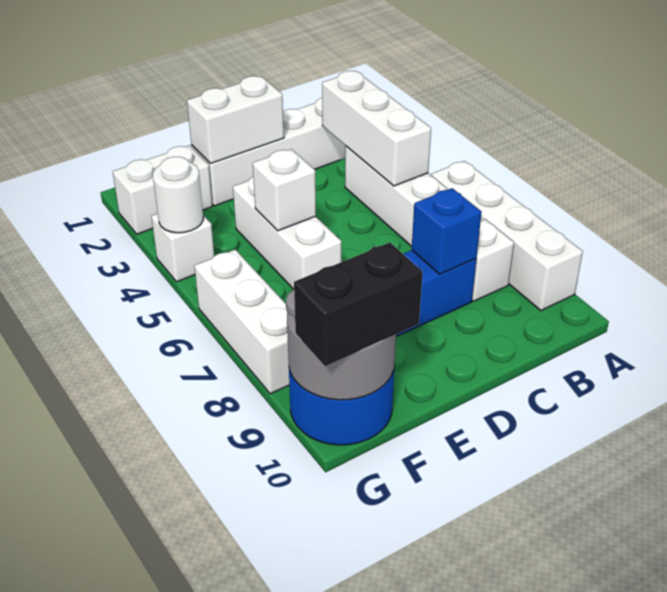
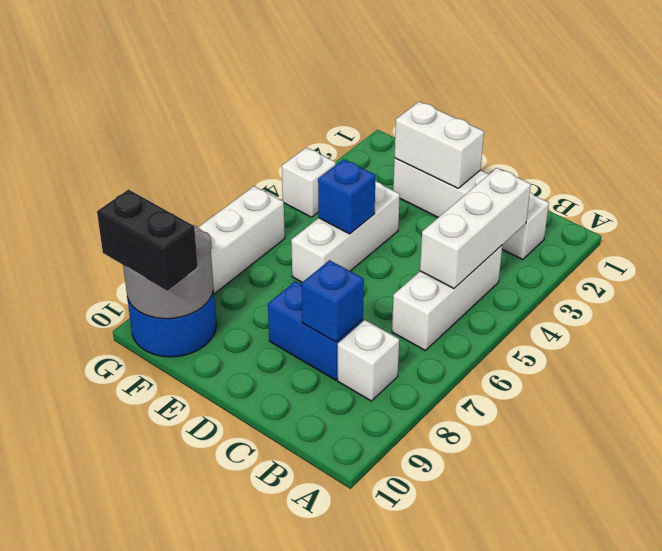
white 1x4 brick [431,161,583,310] -> none
white 1x1 brick [253,149,316,231] -> blue 1x1 brick [318,159,376,234]
white 1x2 brick [113,145,212,234] -> none
white 1x1 round brick [153,157,203,233] -> none

